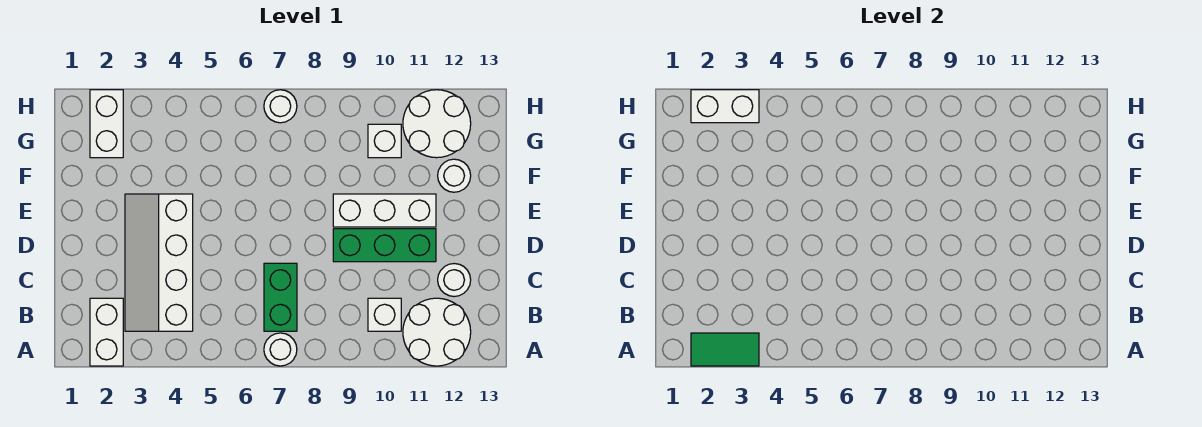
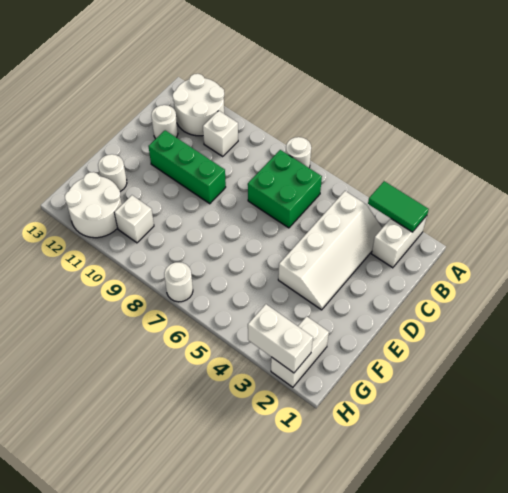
green 1x2 brick [264,263,297,331] -> green 2x2 brick [248,150,322,228]
white 1x3 brick [333,194,436,227] -> none

